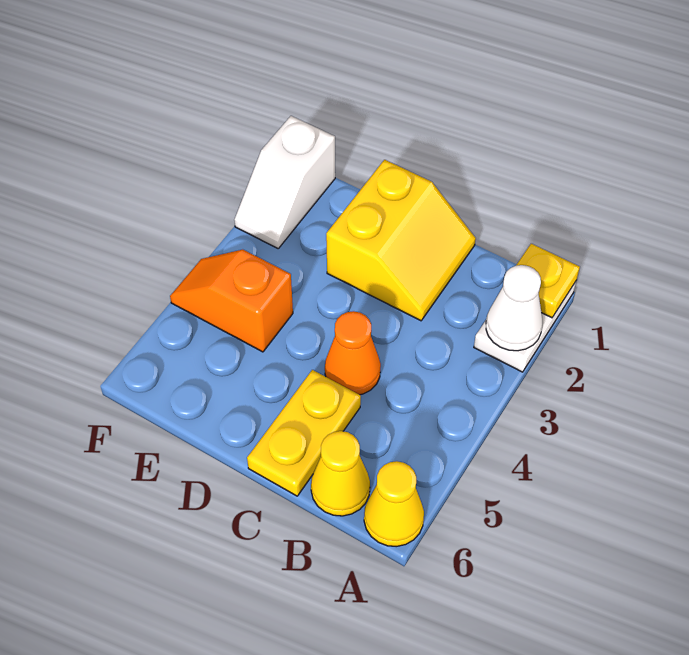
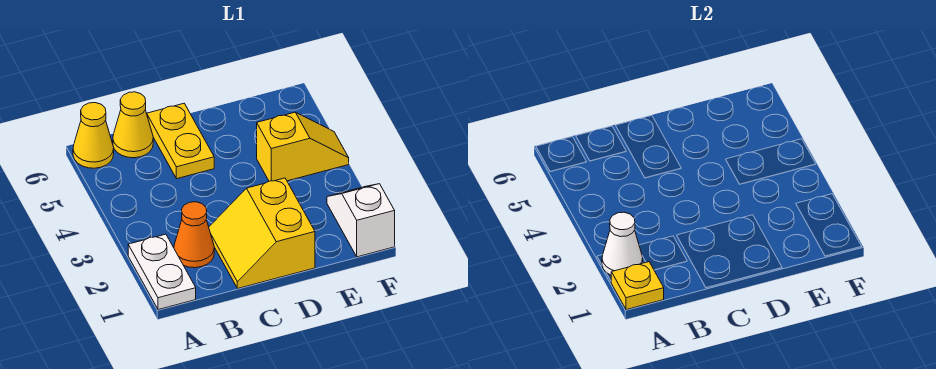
orange 1x1 cone [325,311,381,395] -> orange 1x1 cone moved to [174,202,214,268]
orange 1x2 slope [170,250,293,352] -> yellow 1x2 slope [257,112,349,181]

